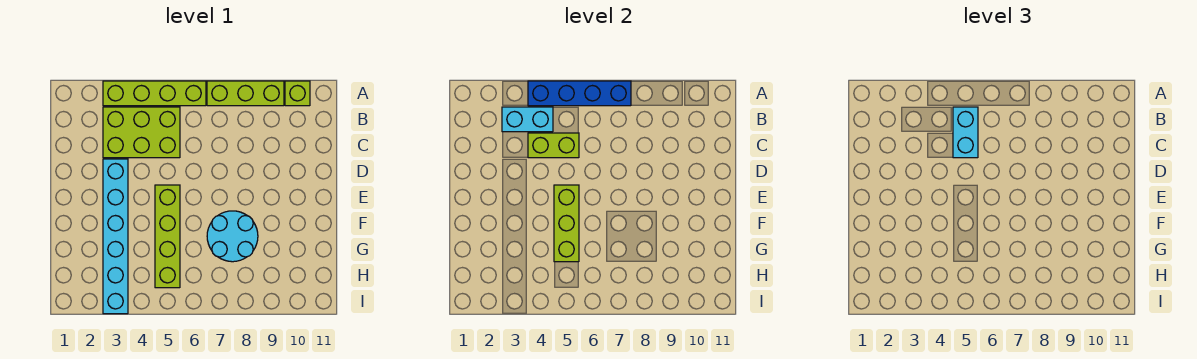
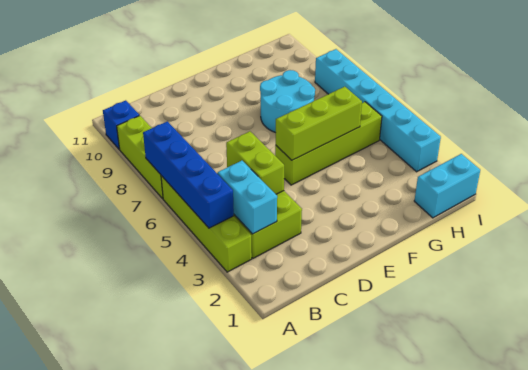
lime 1x1 brick [285,81,310,106] -> blue 1x1 brick [103,100,139,149]
cyan 1x2 brick [953,107,978,158] -> cyan 1x2 brick moved to [414,154,480,218]
cyan 1x6 brick [103,159,128,314] -> cyan 1x6 brick turned to [315,49,441,172]

